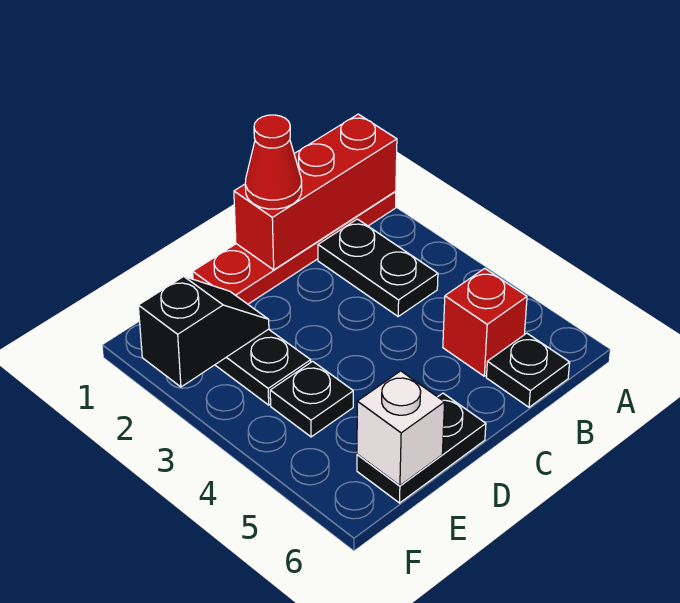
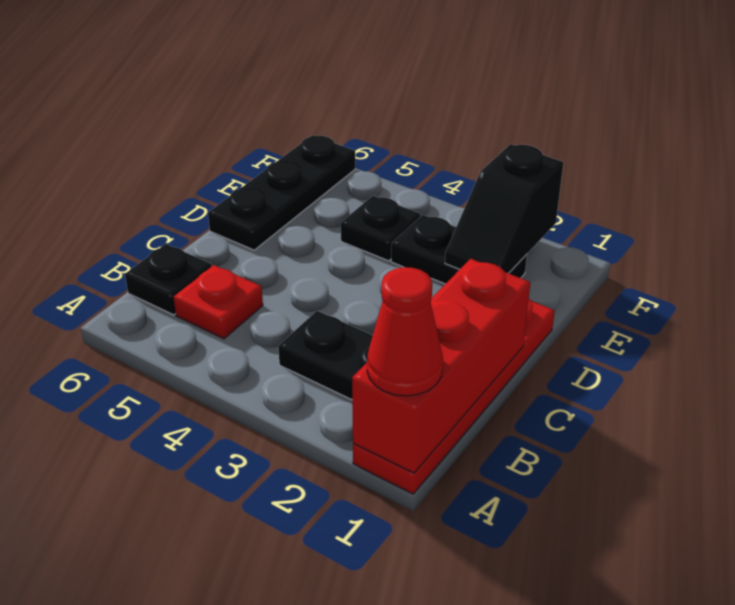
red 1x1 brick [443,269,527,376] -> red 1x1 plate [174,265,263,339]
red 1x1 cone [245,115,302,209] -> red 1x1 cone moved to [367,267,443,396]
black 1x2 plate [357,393,486,503] -> black 1x3 plate [208,135,355,250]
white 1x1 brick [357,371,445,486] -> none

